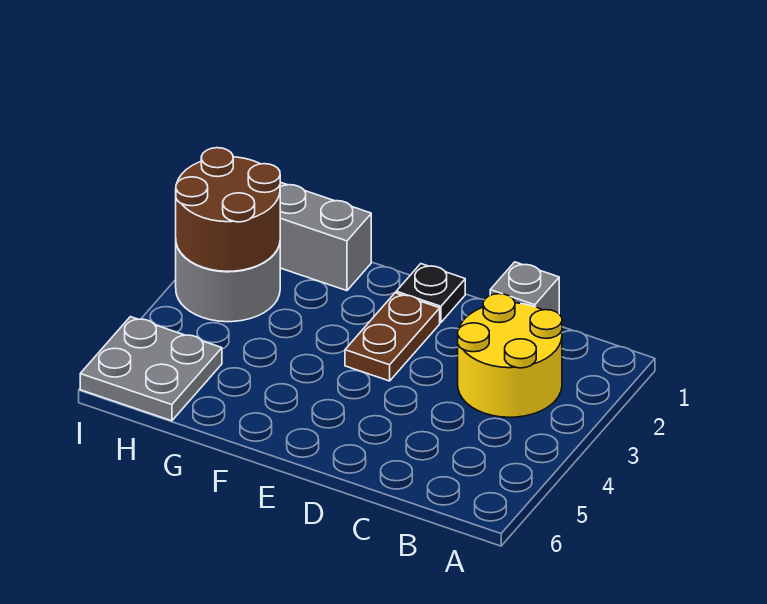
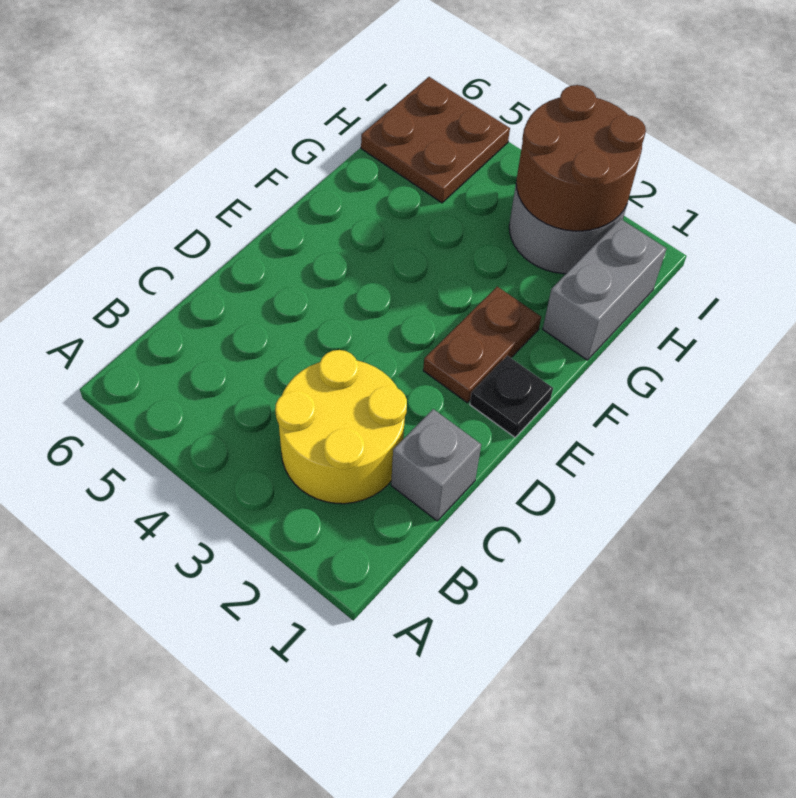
brown 1x2 plate [345,293,440,381] -> brown 1x2 plate turned to [423,287,541,403]
grey 2x2 plate [80,317,222,421] -> brown 2x2 plate [361,77,510,203]

